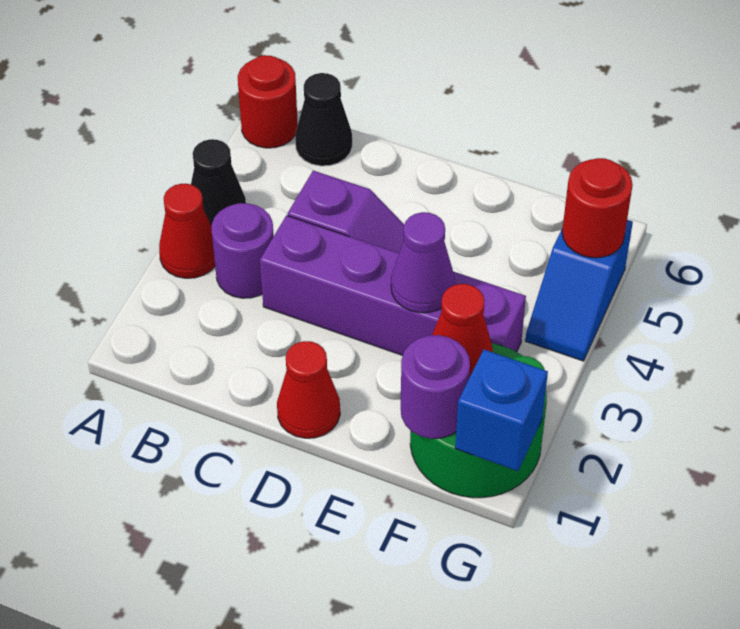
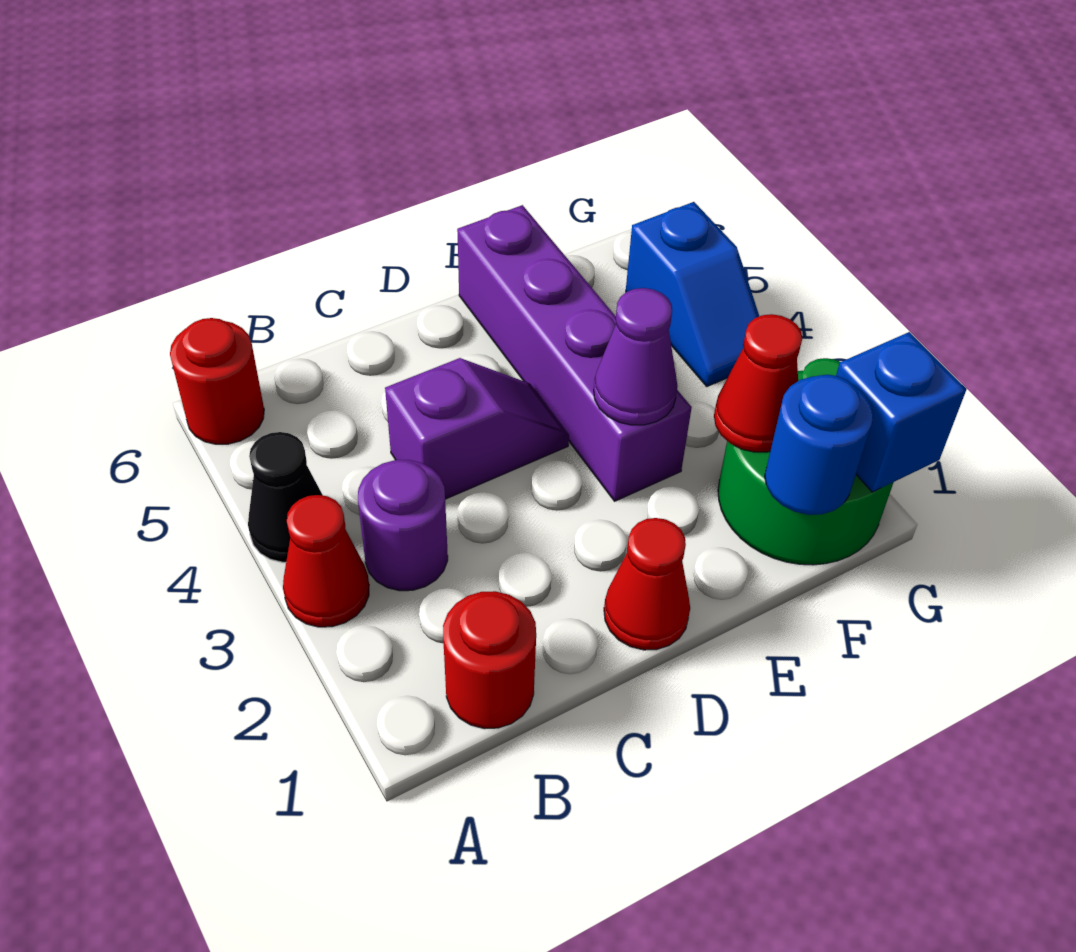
black 1x1 cone [295,73,352,166] -> none
purple 1x4 brick [260,215,526,356] -> purple 1x4 brick turned to [457,205,692,501]
purple 1x1 round brick [401,335,470,439] -> blue 1x1 round brick [765,375,873,515]
red 1x1 round brick [562,158,633,258] -> red 1x1 round brick moved to [443,591,536,729]

